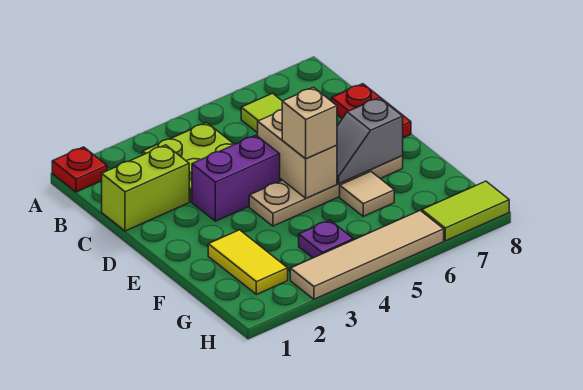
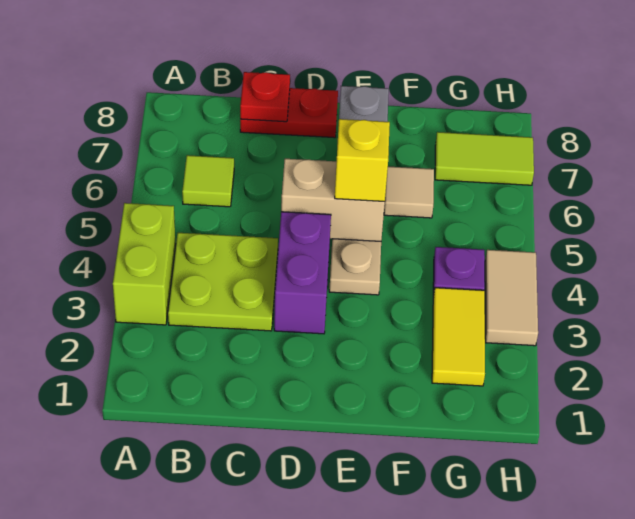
red 1x1 plate [52,147,107,192] -> red 1x1 plate moved to [240,72,290,122]
lime 1x2 brick [102,145,189,231] -> lime 1x2 brick moved to [113,203,176,325]
tan 1x1 brick [282,87,337,159] -> yellow 1x1 brick [335,119,390,201]
yellow 1x2 tile [208,230,288,294] -> yellow 1x2 tile turned to [432,288,485,386]
tan 1x4 tile [290,211,444,299] -> tan 1x2 tile [485,250,538,346]
lime 1x2 tile [422,181,509,241] -> lime 1x2 tile turned to [435,132,534,185]

